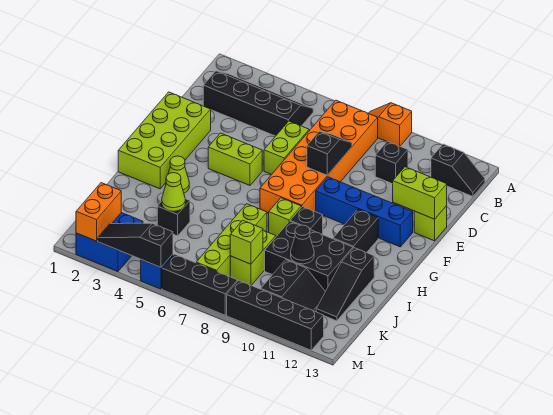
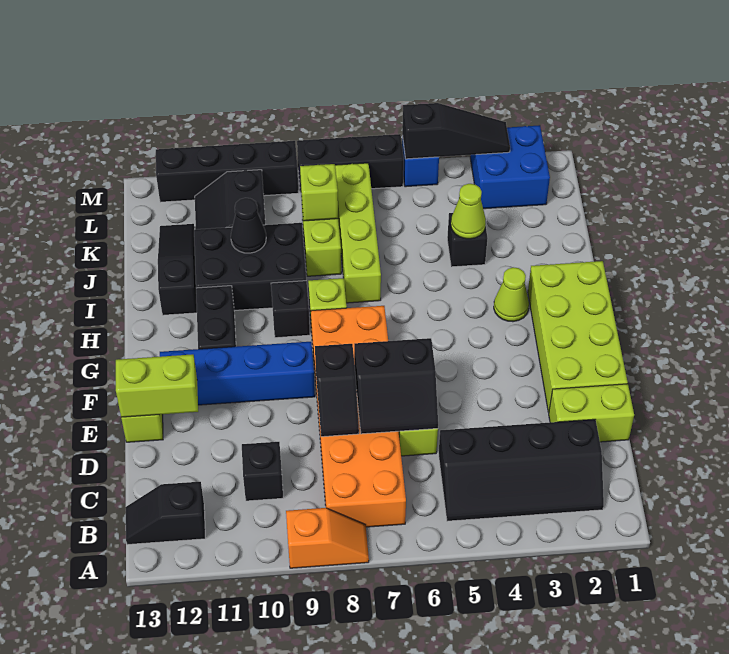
none -> black 2x2 slope [354,338,438,434]
lime 1x2 brick [208,133,262,185] -> lime 1x2 brick moved to [549,384,634,442]
orange 1x2 brick [76,183,121,241] -> none

